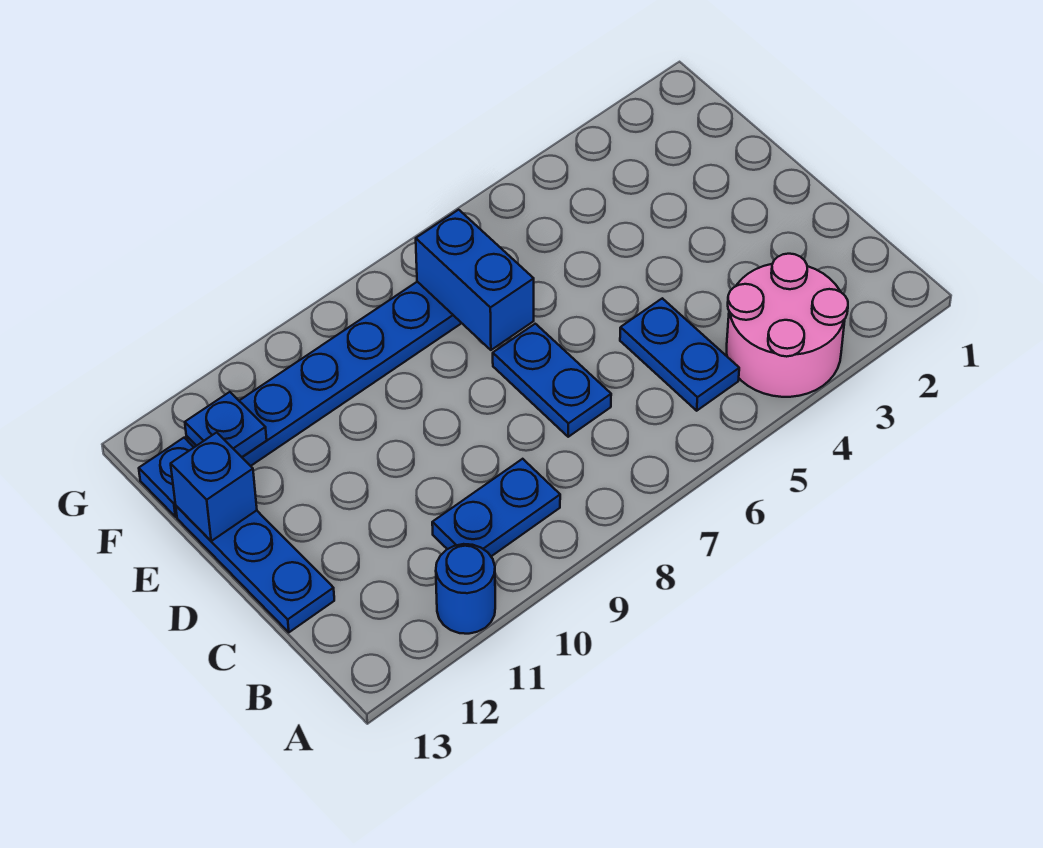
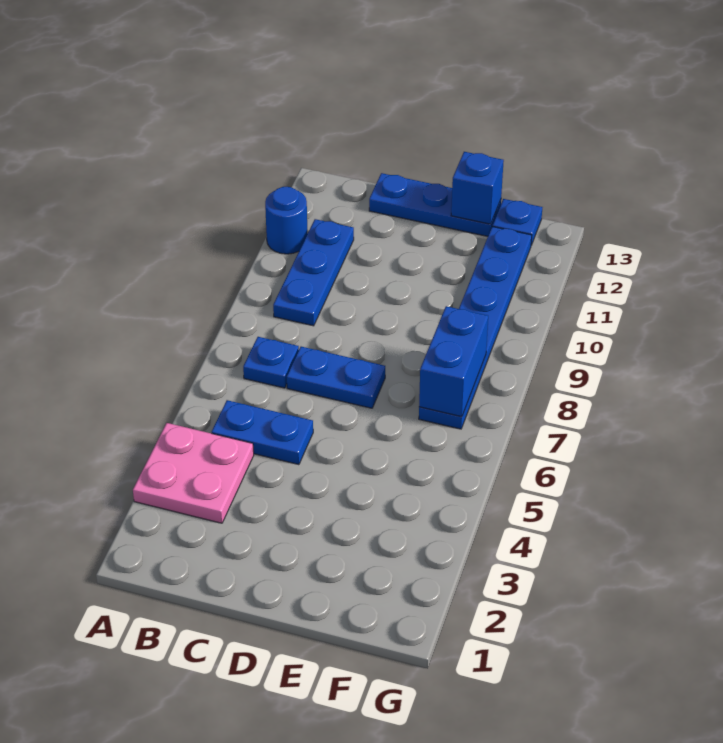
pink 2x2 round brick [727,254,848,397] -> pink 2x2 plate [133,423,254,523]
blue 1x2 plate [432,459,560,556] -> blue 1x3 plate [273,219,354,326]
blue 1x2 brick [416,210,534,350] -> blue 1x2 brick turned to [419,306,488,417]
blue 1x1 plate [185,392,267,457] -> blue 1x1 plate moved to [243,337,299,388]

